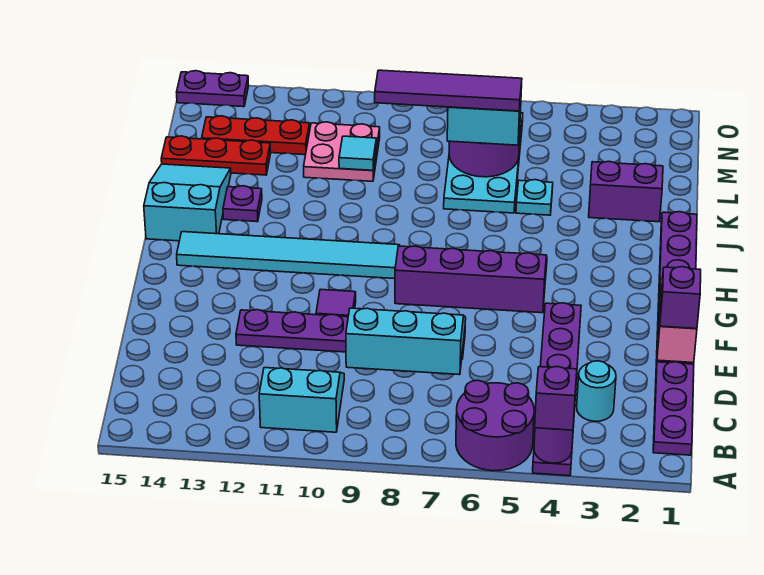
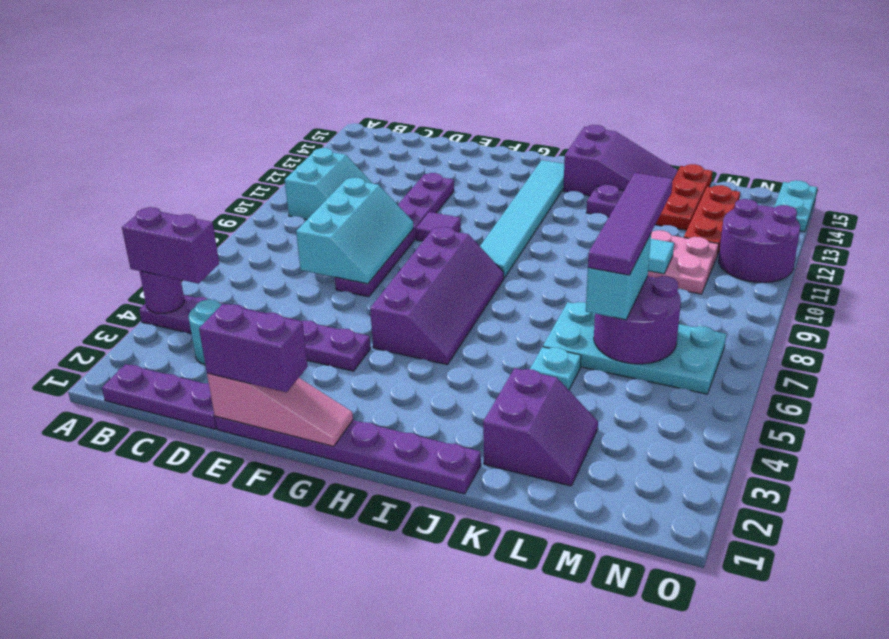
purple 1x1 brick [535,366,577,430] -> purple 1x2 brick [122,207,219,284]
purple 2x2 round brick [456,380,534,471] -> purple 2x2 round brick moved to [719,199,800,283]
purple 1x1 brick [660,267,701,329] -> purple 1x2 brick [199,304,308,392]
cyan 2x3 slope [144,164,231,241] -> purple 2x3 slope [563,125,678,196]
purple 1x2 plate [177,71,249,107] -> cyan 1x2 plate [774,180,817,232]

